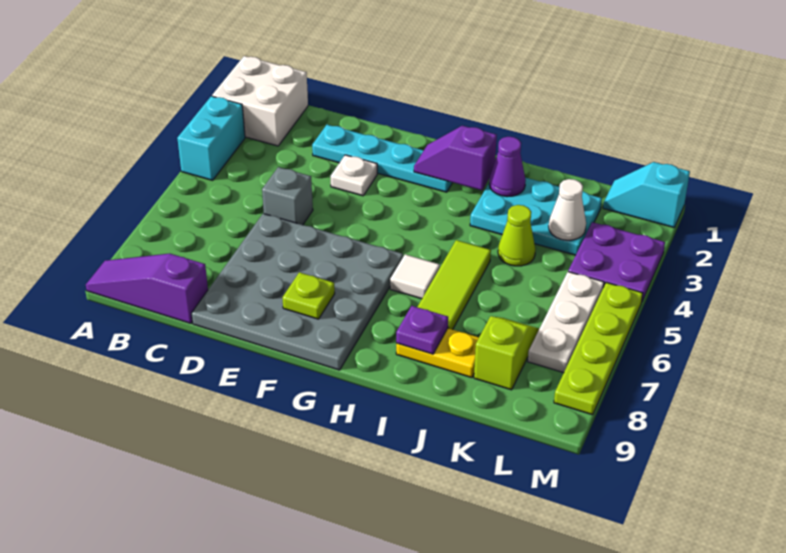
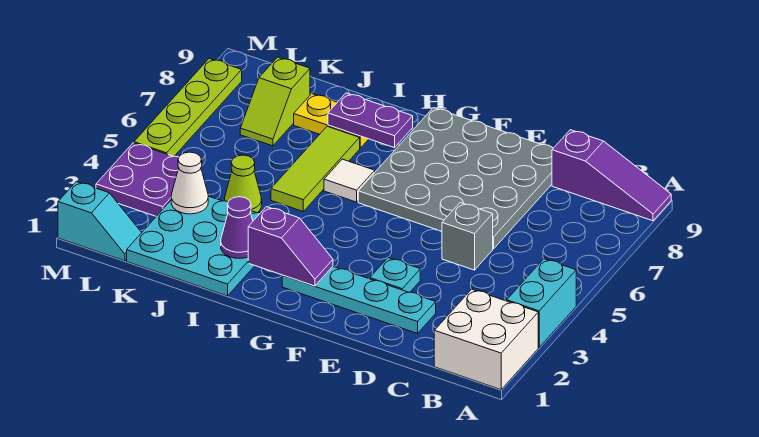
white 1x1 plate [331,155,377,196] -> cyan 1x1 plate [370,258,420,292]
lime 1x1 plate [282,272,335,319] -> none
cyan 2x3 plate [470,178,602,255] -> cyan 3x3 plate [127,196,260,296]
purple 1x1 plate [396,306,448,354] -> purple 1x2 plate [328,93,413,148]
white 1x3 plate [528,272,604,373] -> none

